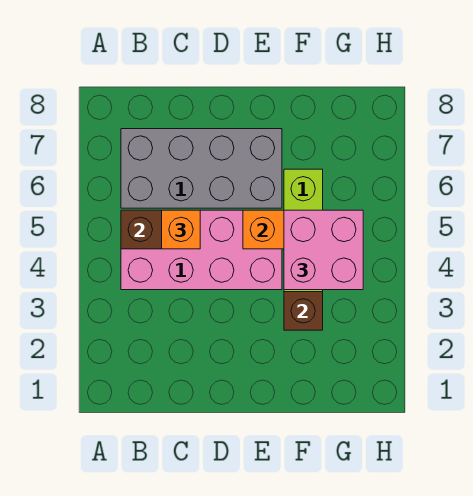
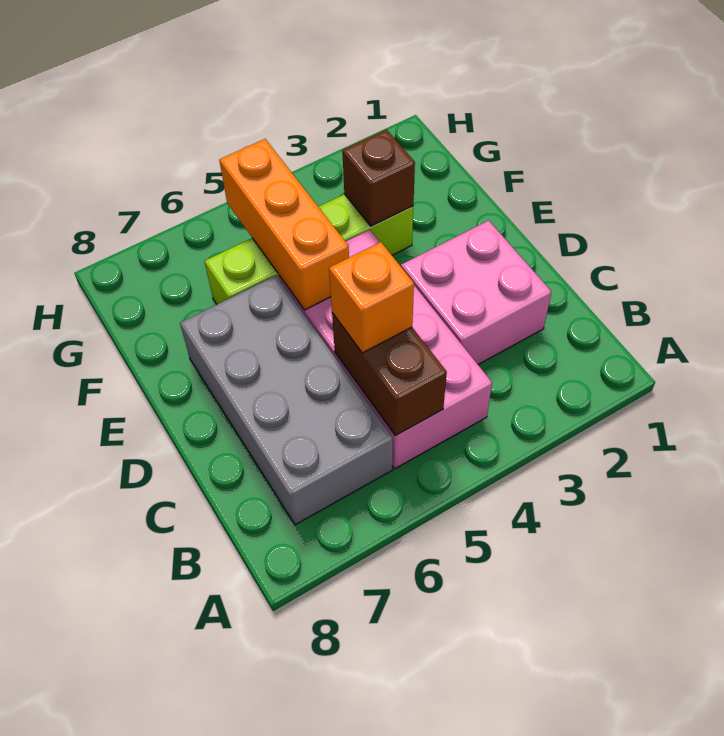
pink 2x2 brick [284,210,363,290] -> pink 2x2 brick moved to [401,220,551,364]

